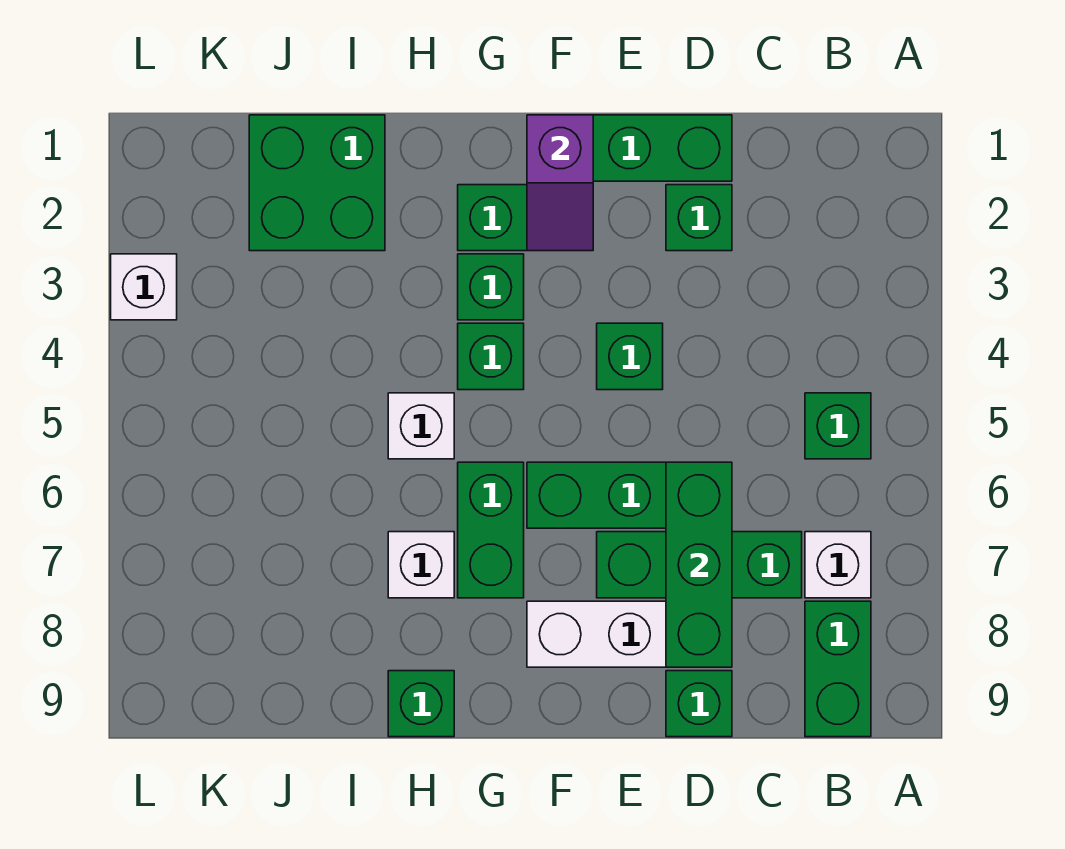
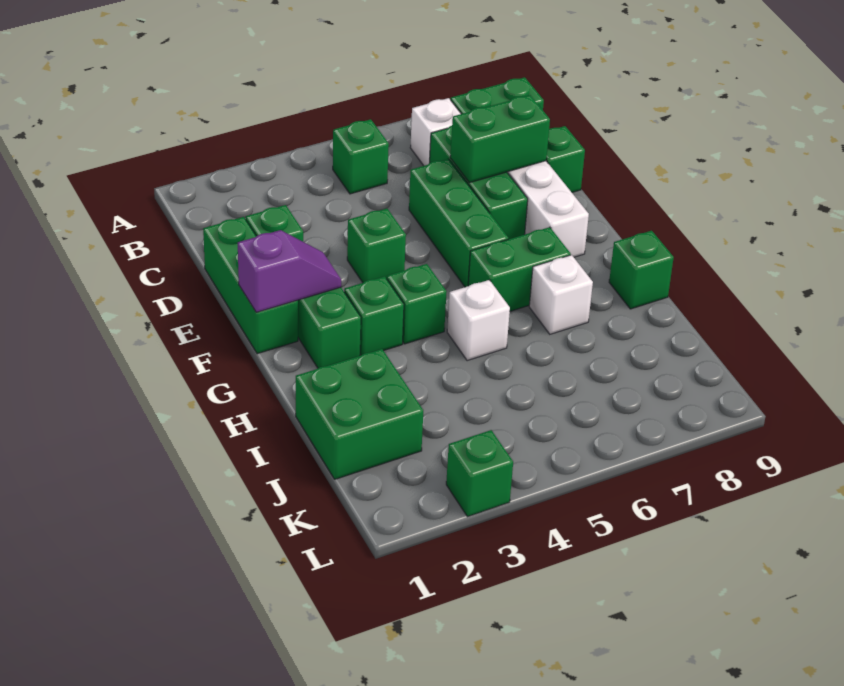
green 1x3 brick [666,462,732,667] -> green 1x2 brick [450,95,550,183]
white 1x1 brick [111,254,177,320] -> green 1x1 brick [446,430,513,517]

